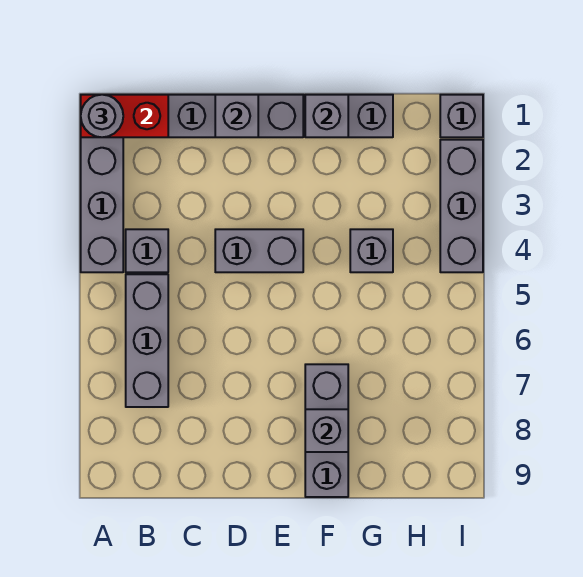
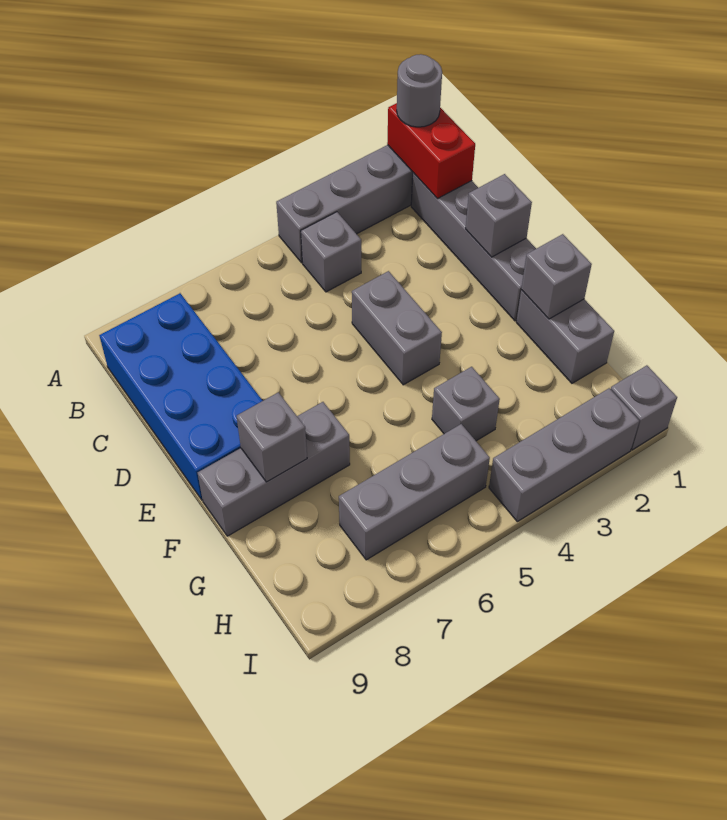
grey 1x3 brick [126,274,168,407] -> grey 1x3 brick moved to [339,424,490,560]
none -> blue 2x4 brick [99,293,263,500]

